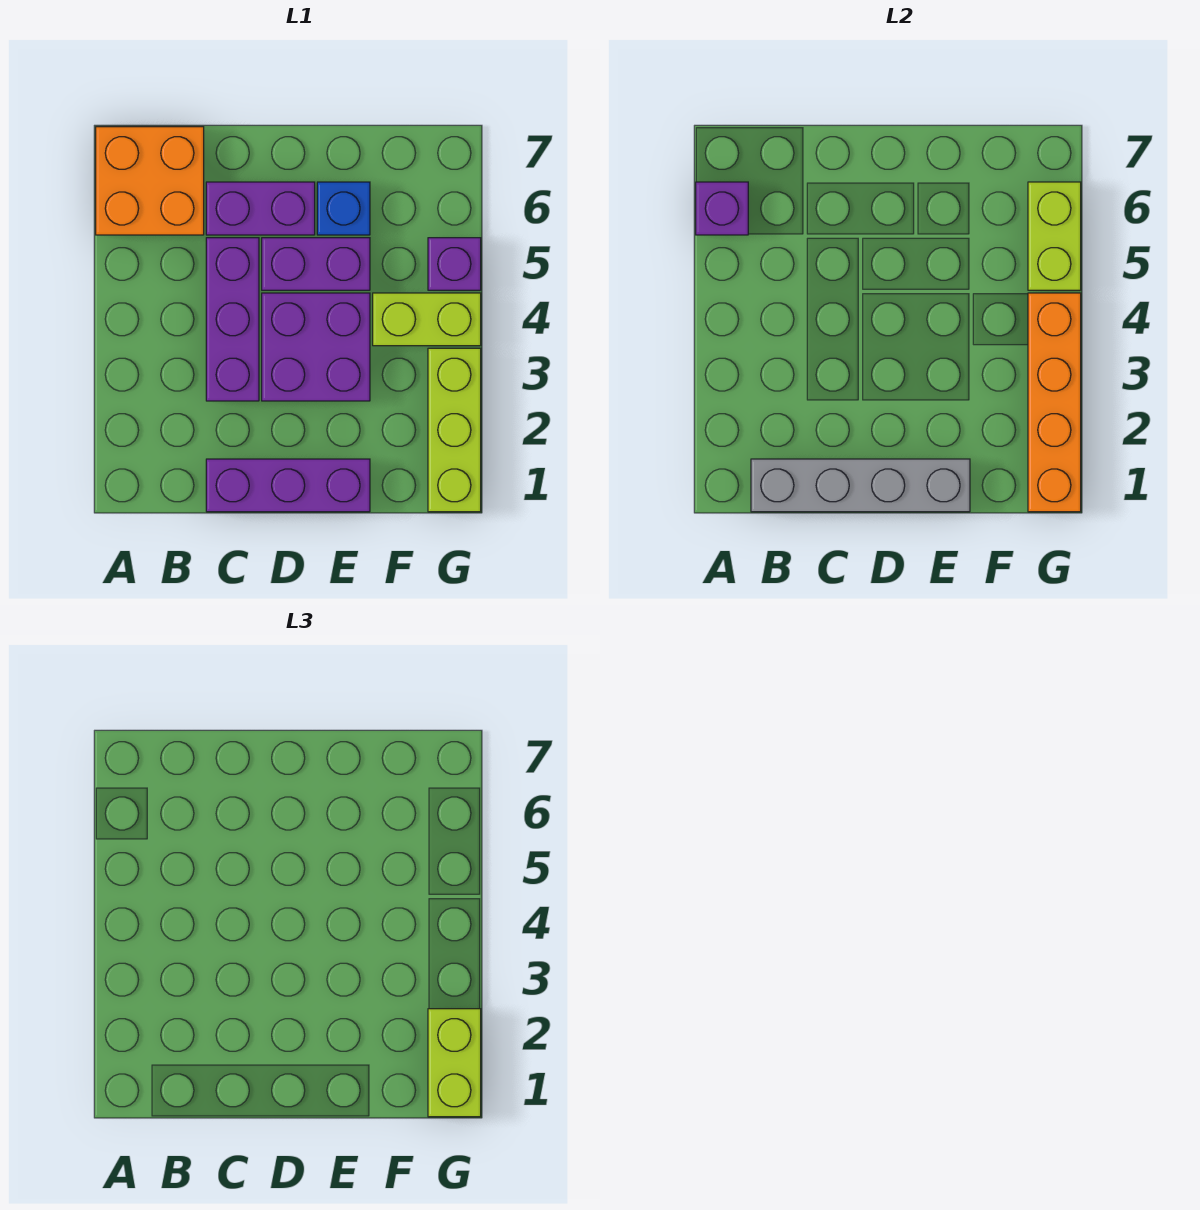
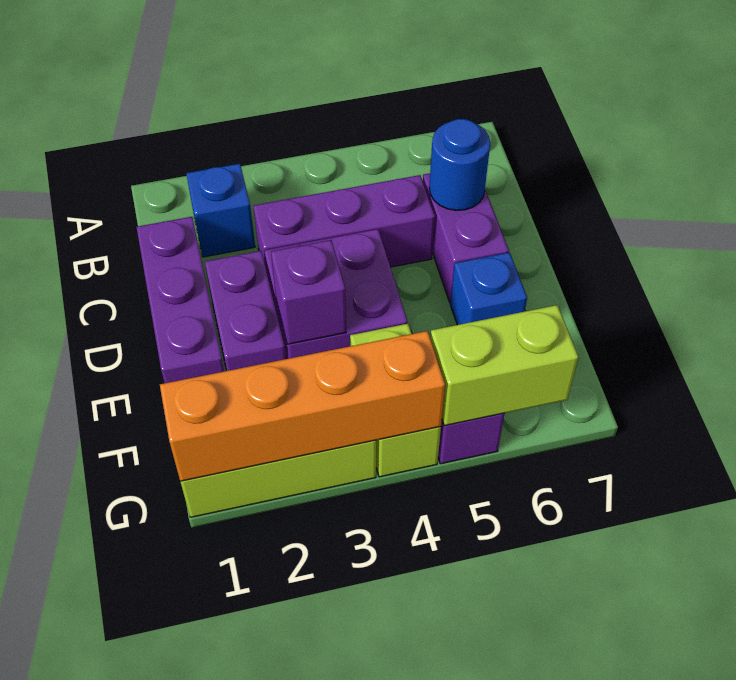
orange 2x2 brick [96,127,204,235] -> none
purple 1x1 brick [696,182,748,235] -> purple 1x1 brick moved to [271,240,346,344]
grey 1x4 brick [751,459,970,512] -> none
none -> blue 1x1 brick [186,164,255,257]
none -> blue 1x1 round brick [429,119,490,210]
purple 1x2 brick [262,238,370,290] -> purple 1x2 brick moved to [205,251,286,371]
lime 1x2 brick [428,1009,481,1117] -> none

